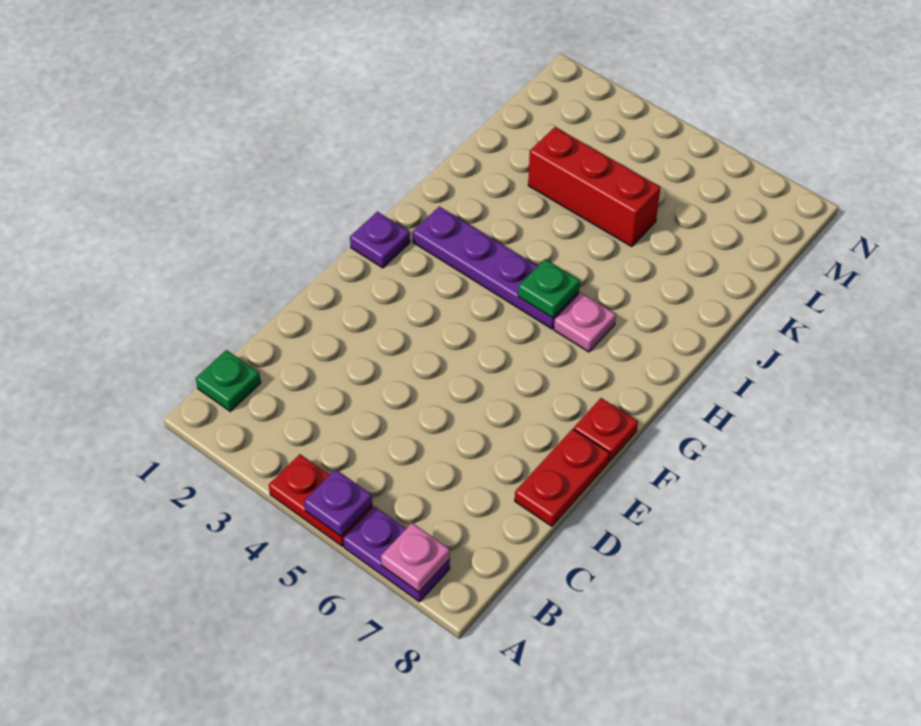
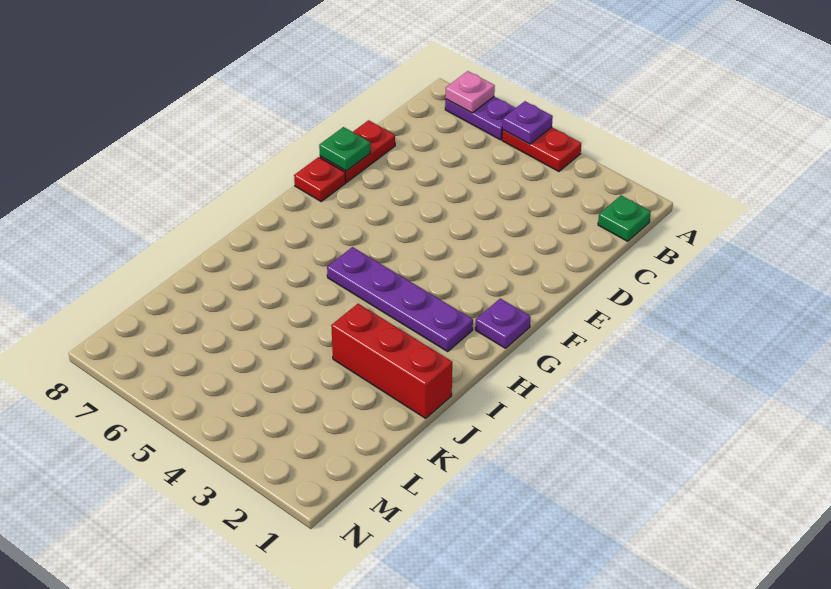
green 1x1 plate [518,259,580,318] -> green 1x1 plate moved to [319,127,370,171]
pink 1x1 plate [554,293,616,352] -> none
red 1x3 brick [528,127,660,246] -> red 1x3 brick moved to [331,304,452,418]

